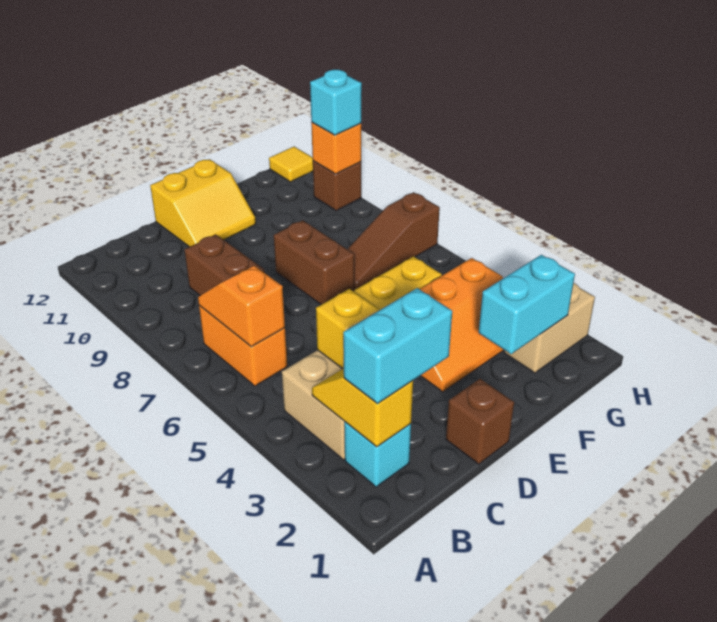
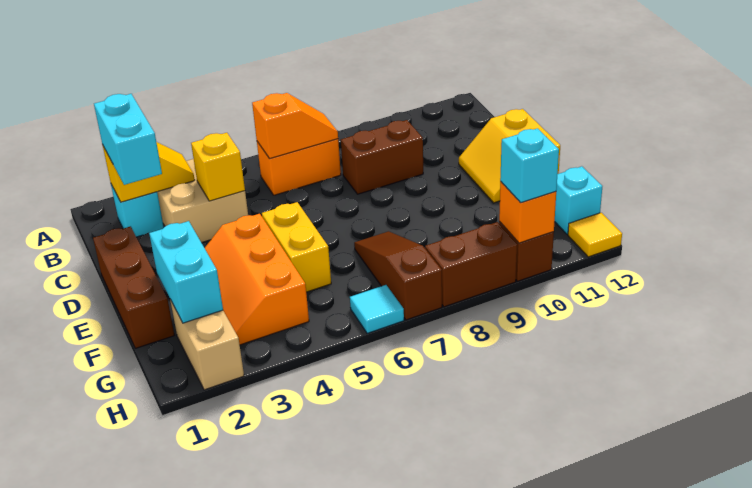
brown 1x1 brick [446,379,514,464] -> brown 1x3 brick [93,226,174,348]
brown 1x2 brick [274,220,354,305] -> brown 1x2 brick moved to [425,222,517,307]
none -> cyan 1x1 brick [555,166,602,234]
none -> cyan 1x1 tile [350,285,404,333]

